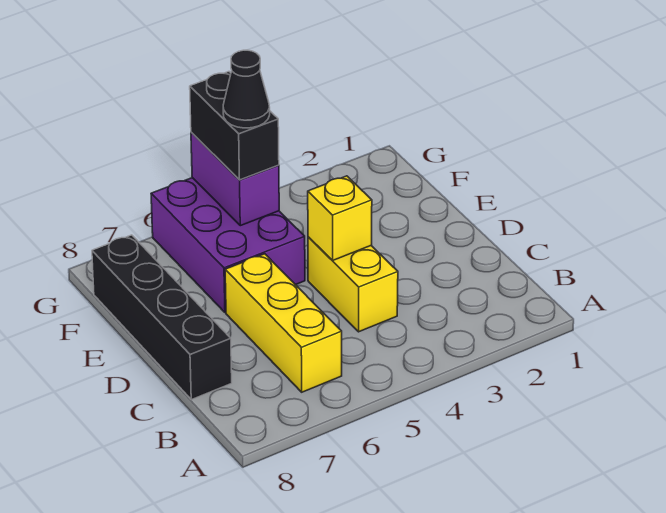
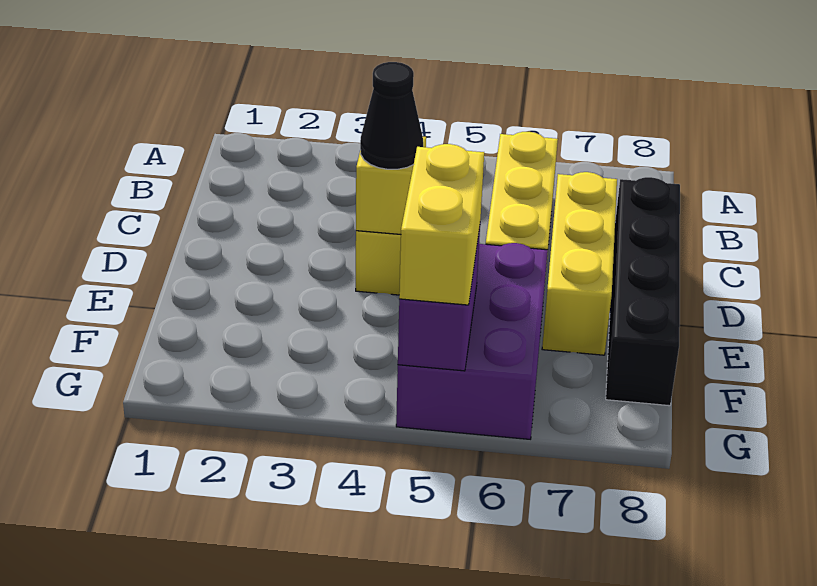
none -> yellow 1x3 brick [542,172,617,355]
black 1x2 brick [190,72,279,180] -> yellow 1x2 brick [399,144,484,305]
black 1x1 cone [223,50,270,128] -> black 1x1 cone moved to [360,62,423,169]

